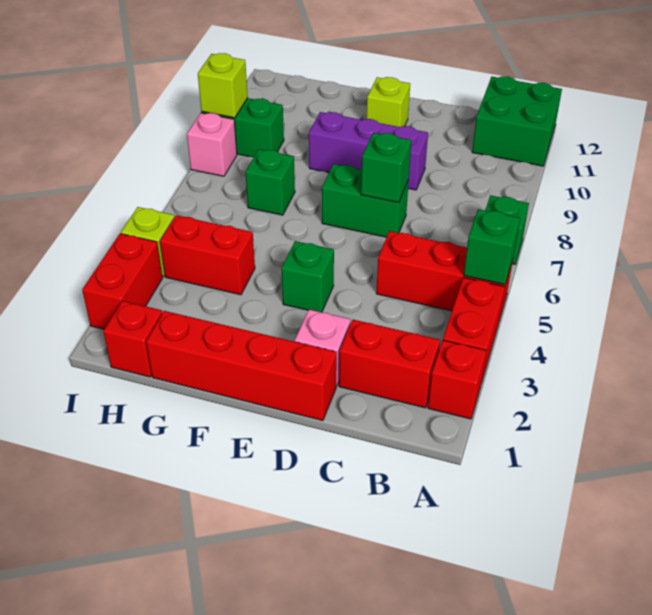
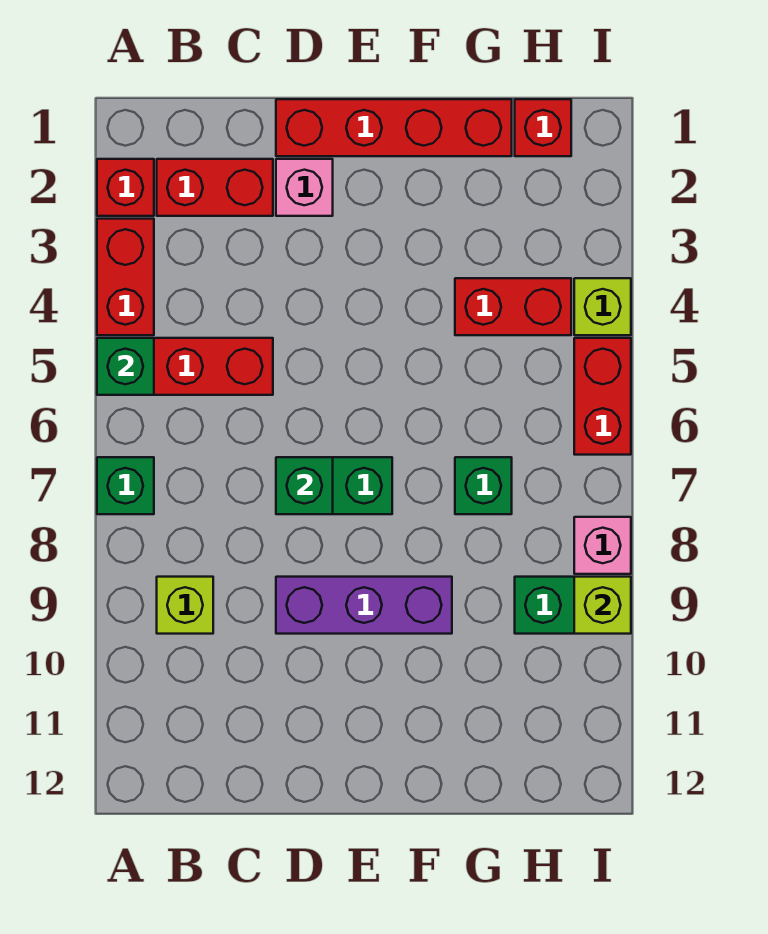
green 2x2 brick [472,76,562,166] -> none
green 1x1 brick [281,241,334,312] -> none
lime 1x1 brick [367,77,410,127] -> lime 1x1 brick moved to [157,577,213,634]
red 1x2 brick [82,234,162,329] -> red 1x2 brick moved to [574,338,631,455]

